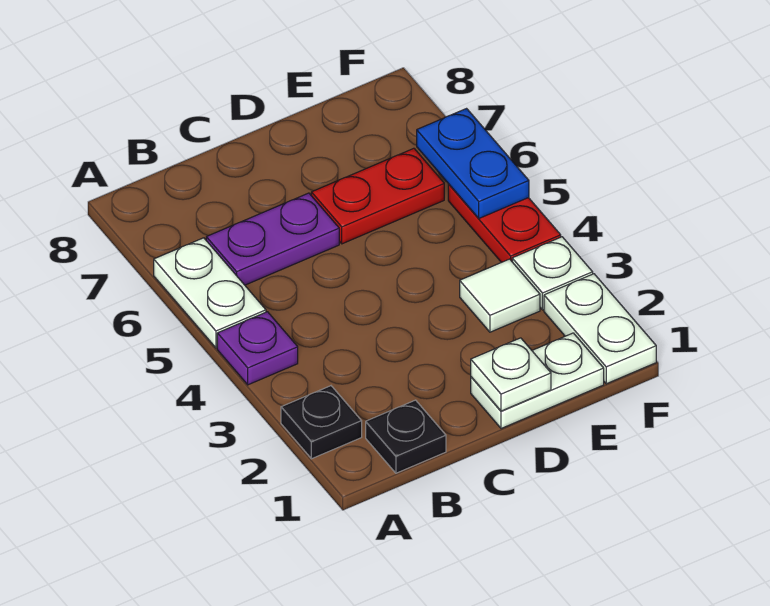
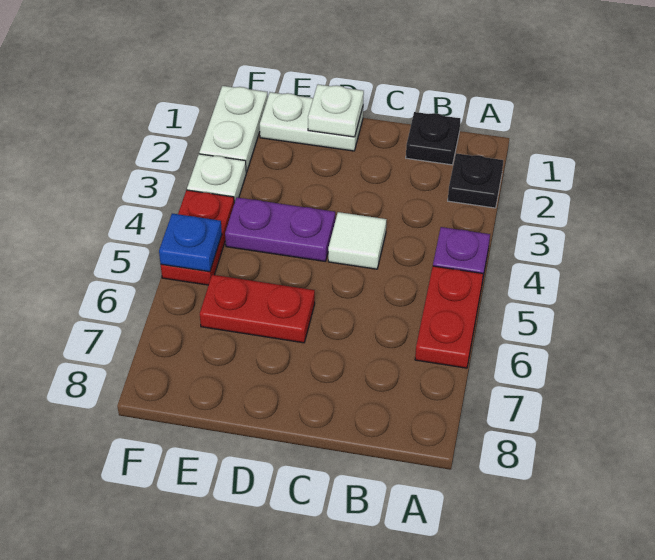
white 1x2 plate [154,238,266,348] -> red 1x2 plate [415,266,483,368]
purple 1x2 plate [206,193,339,285] -> purple 1x2 plate moved to [225,197,335,261]
white 1x1 tile [460,259,540,332] -> white 1x1 tile moved to [328,212,386,269]
blue 1x2 plate [417,109,529,218] -> blue 1x1 plate [159,214,222,272]

